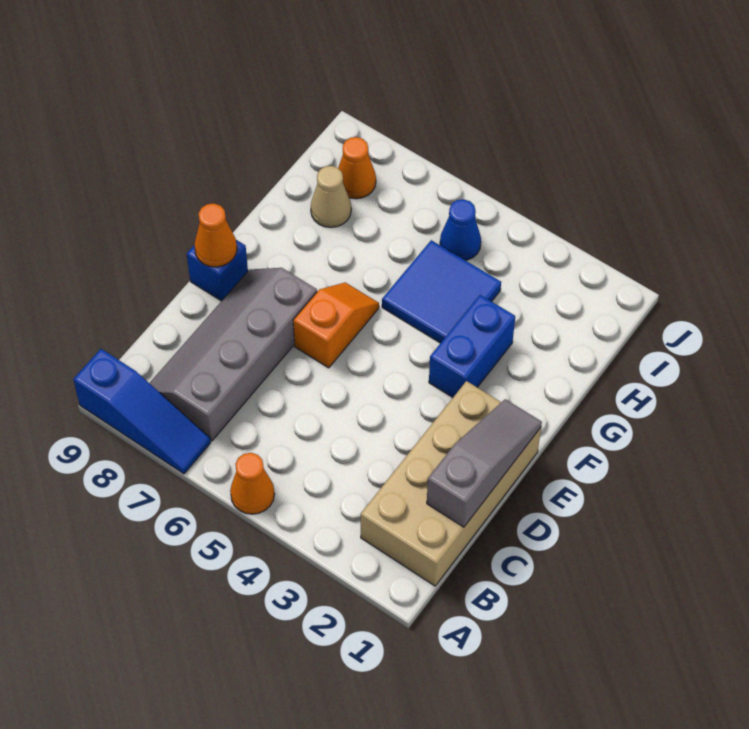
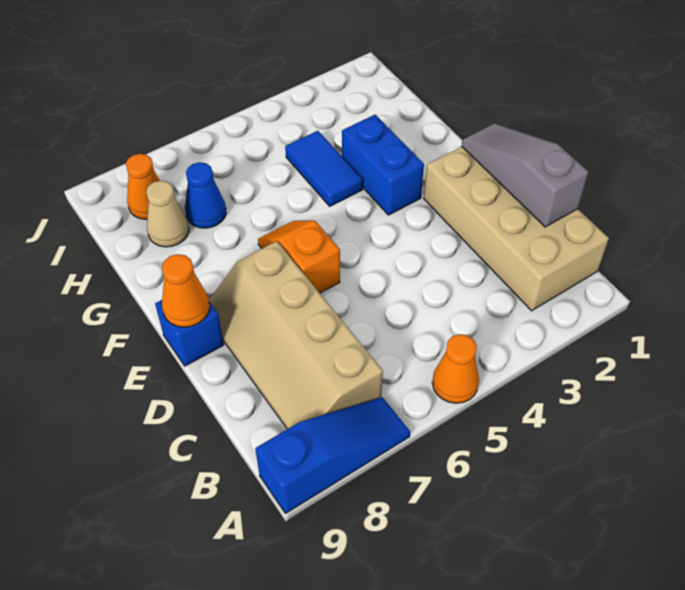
grey 2x4 slope [150,268,317,441] -> tan 2x4 slope [209,241,383,429]
blue 2x2 tile [382,240,501,343] -> blue 1x2 tile [285,131,363,206]
blue 1x1 cone [440,199,481,260] -> blue 1x1 cone moved to [185,162,226,228]

